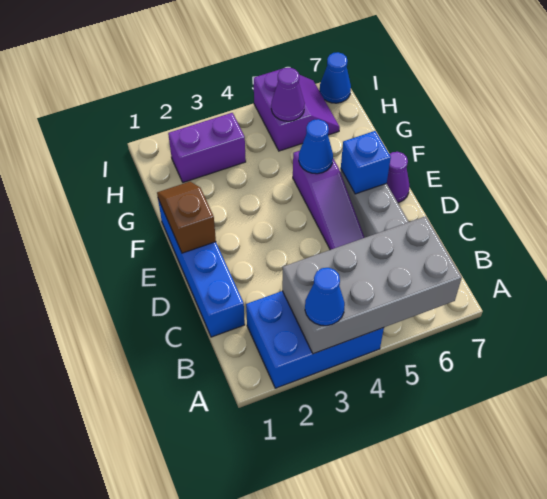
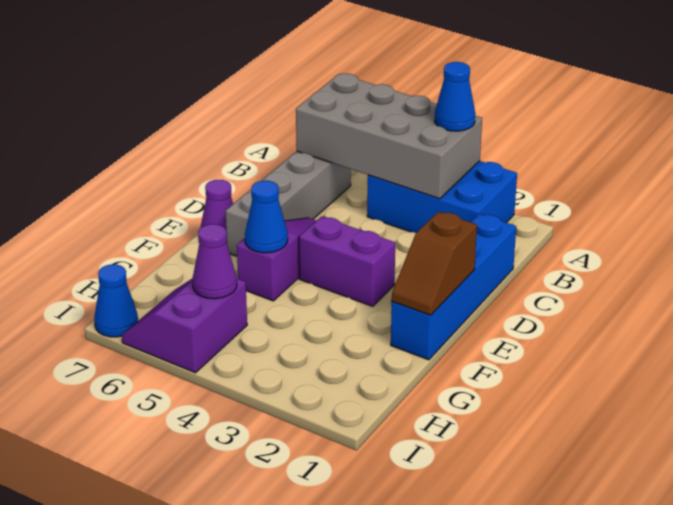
blue 1x1 brick [341,131,391,194] -> none
purple 1x2 brick [168,113,246,182] -> purple 1x2 brick moved to [299,217,395,306]

